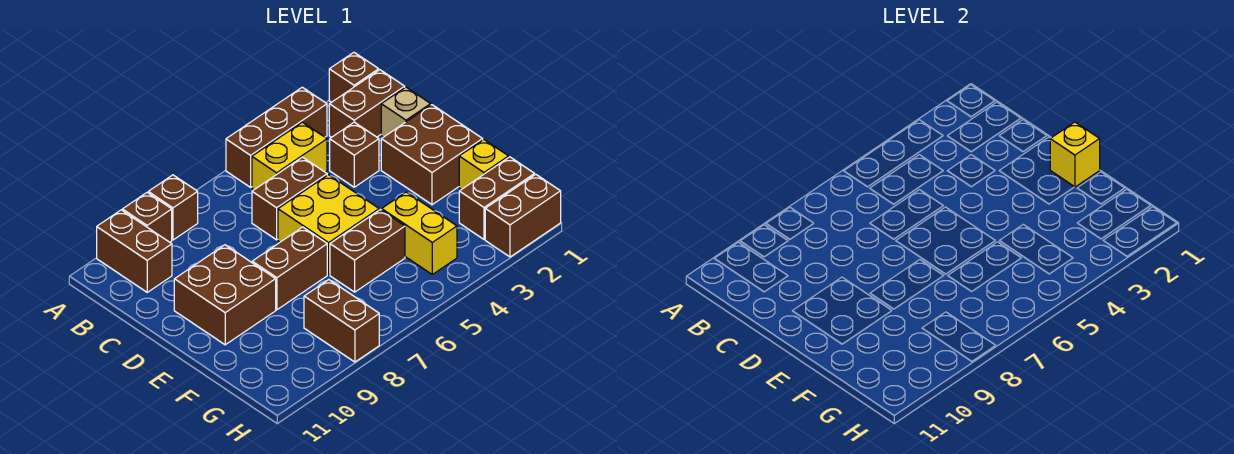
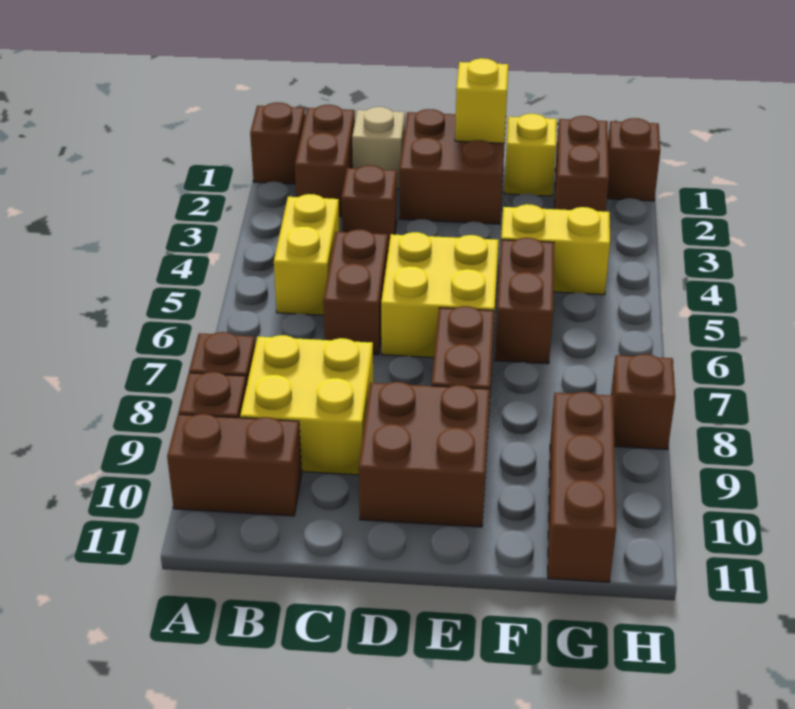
brown 1x3 brick [226,87,327,187] -> brown 1x3 brick moved to [548,392,616,582]
none -> yellow 2x2 brick [240,335,373,475]
brown 1x2 brick [304,280,379,362] -> brown 1x1 brick [611,354,675,449]
brown 1x2 brick [485,174,561,257] -> brown 1x1 brick [607,118,660,201]

